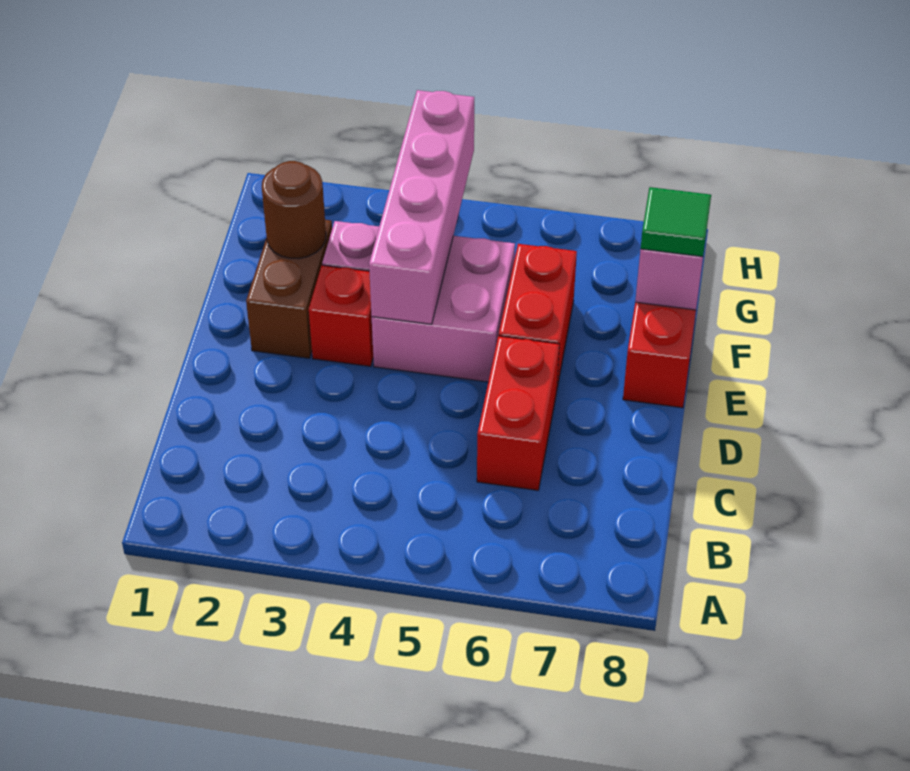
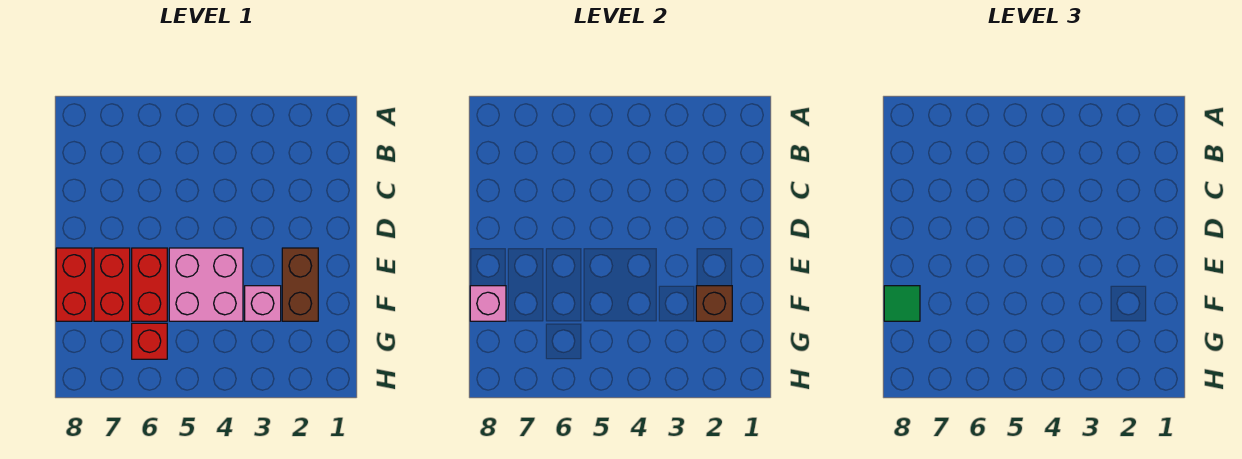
red 1x2 brick [477,336,559,490] -> red 1x2 brick moved to [94,248,130,321]
red 1x1 brick [309,265,373,366] -> red 1x1 brick moved to [132,323,167,359]
pink 1x4 brick [369,90,474,324] -> none
brown 1x1 round brick [262,161,326,259] -> brown 1x1 brick [696,286,732,321]

